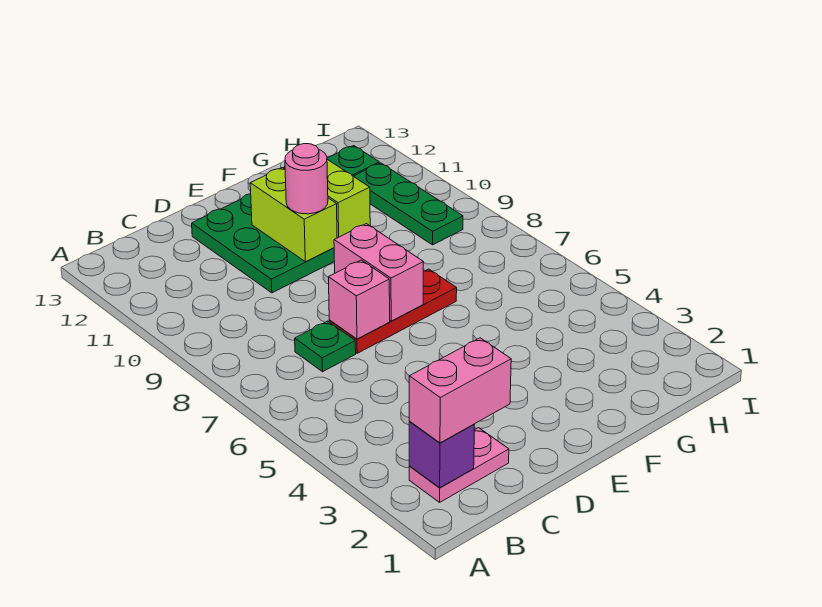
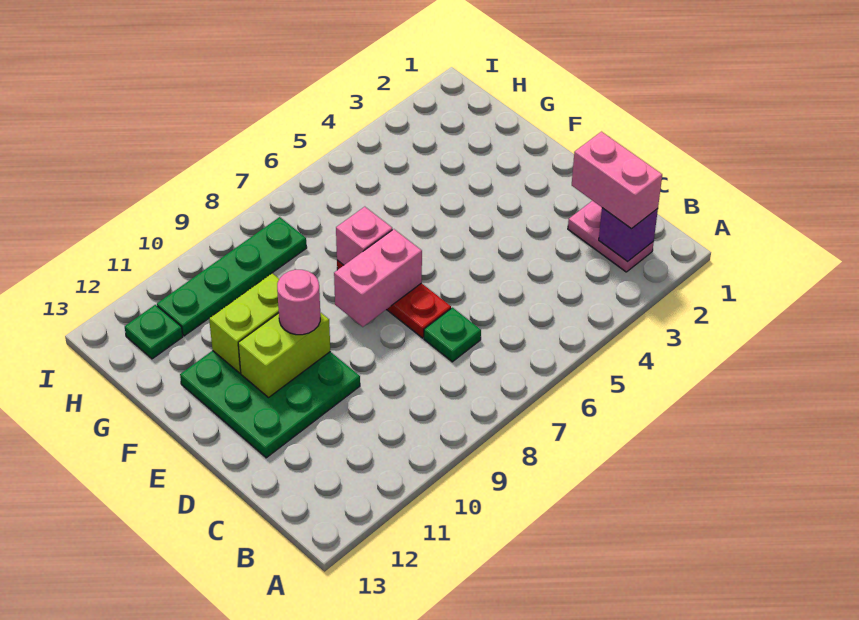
pink 1x1 brick [328,260,390,339] -> pink 1x1 brick moved to [336,207,392,265]
green 1x3 plate [353,163,463,245] -> green 1x4 plate [157,217,307,336]

